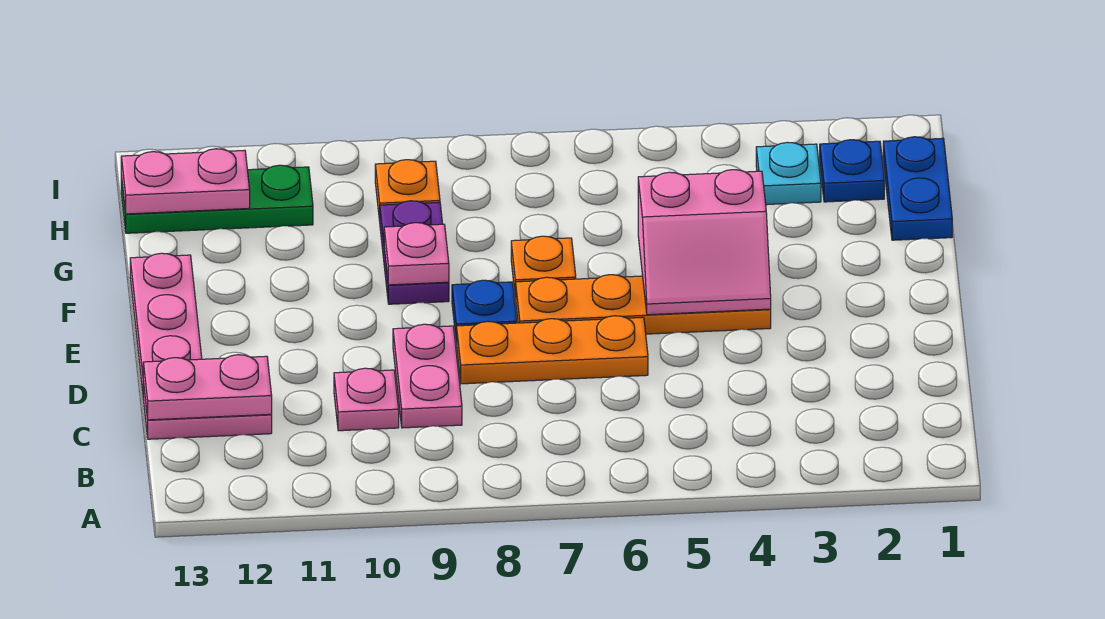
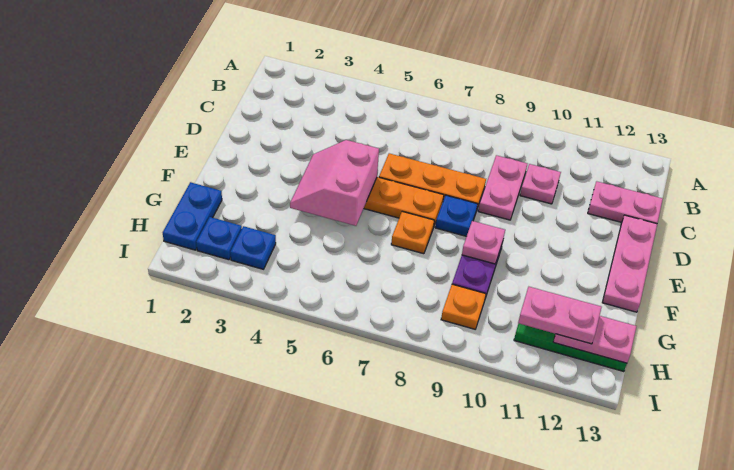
pink 1x2 plate [143,355,272,420] -> pink 1x2 plate moved to [518,287,602,344]
pink 2x2 slope [638,170,771,315] -> pink 2x2 slope turned to [290,140,379,226]
cyan 1x1 plate [756,142,821,205] -> blue 1x1 plate [230,226,276,269]

